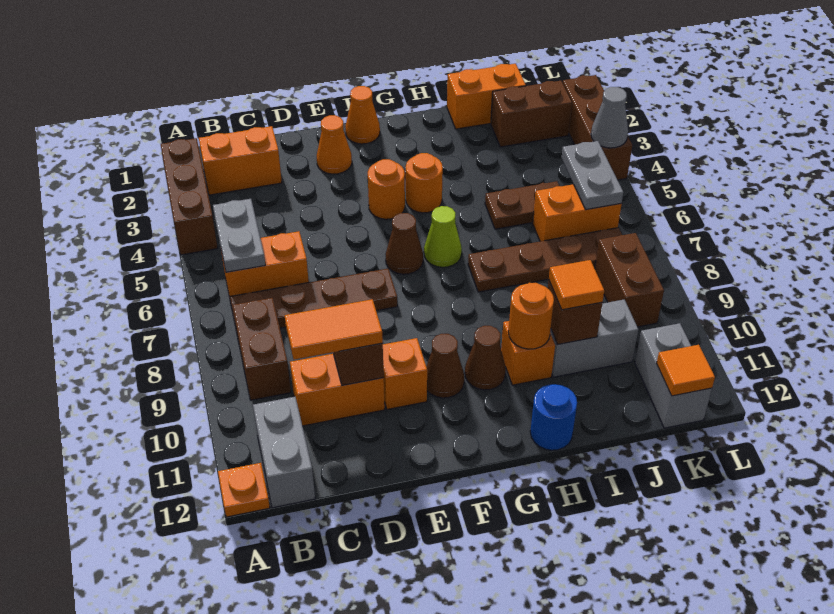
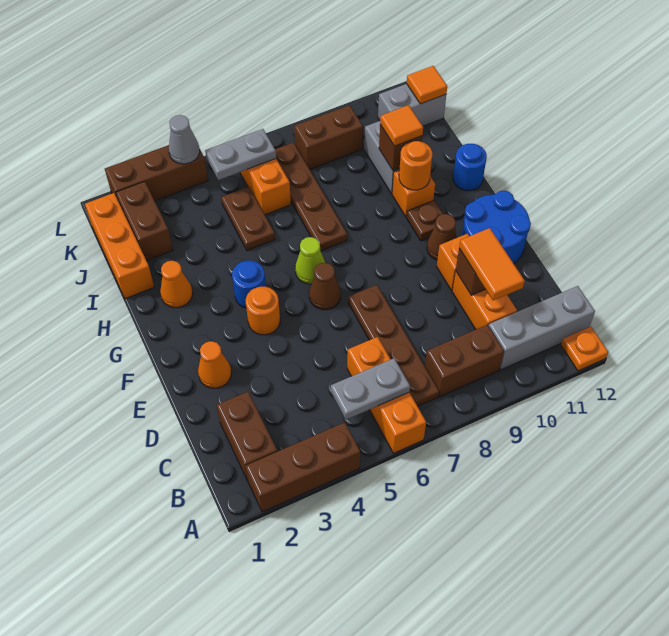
orange 1x2 brick [199,126,282,195] -> brown 1x2 brick [217,392,277,481]
orange 1x2 brick [221,231,309,297] -> orange 1x3 brick [347,337,426,453]
grey 1x2 brick [253,397,315,508] -> grey 1x3 brick [489,286,595,370]
none -> blue 2x2 round brick [462,191,531,264]
orange 1x1 cone [345,86,380,144] -> orange 1x1 cone moved to [160,261,193,308]
orange 1x1 round brick [406,153,443,213] -> blue 1x1 round brick [232,261,266,308]
brown 1x1 cone [465,326,506,390] -> brown 1x1 plate [407,200,443,241]
orange 1x2 brick [447,64,526,129] -> orange 1x3 brick [85,193,154,299]

